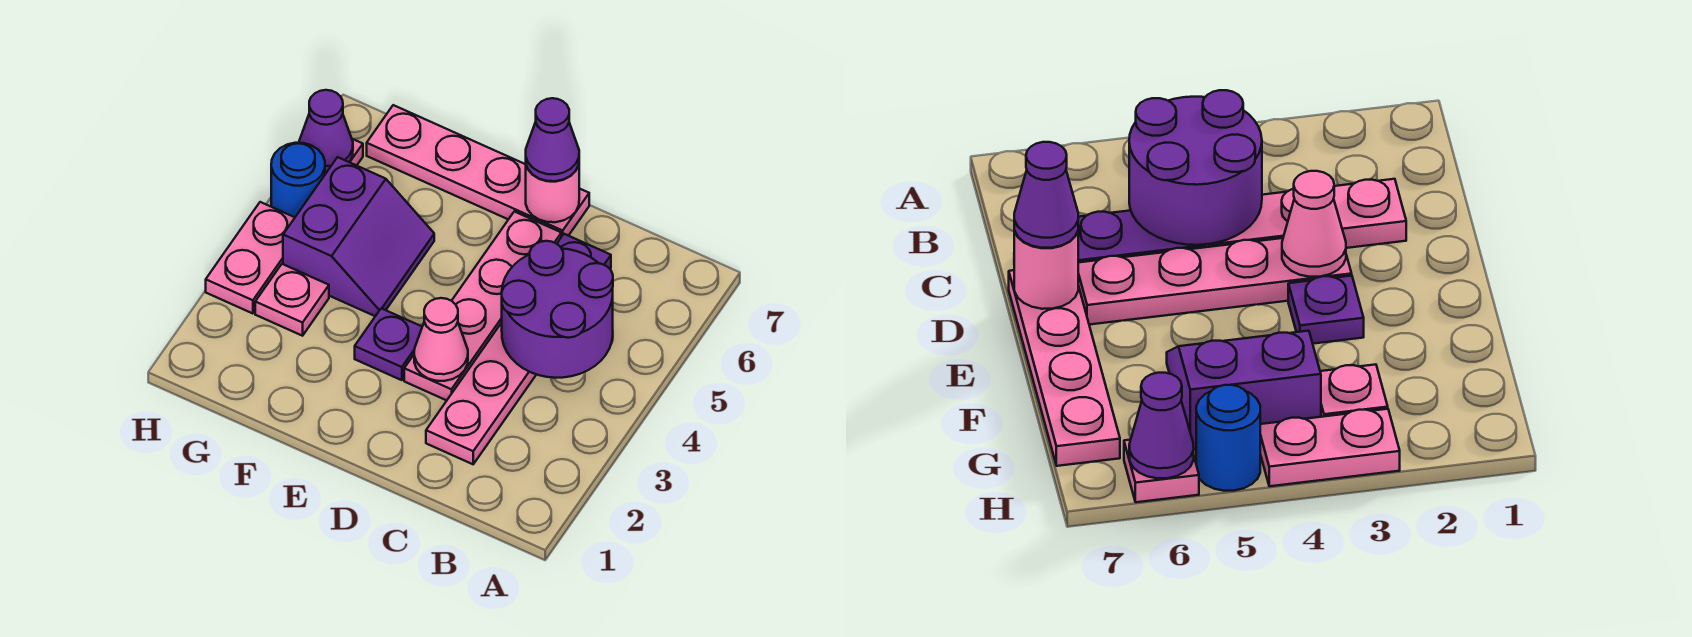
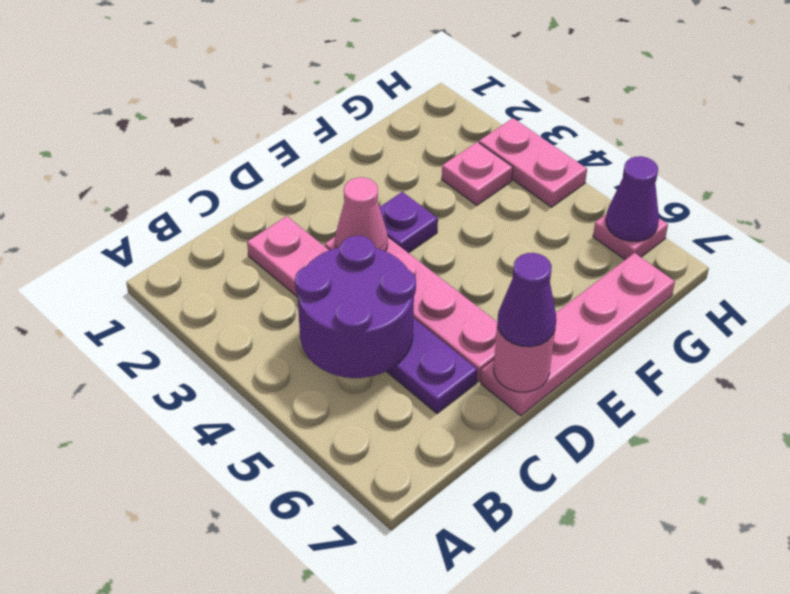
purple 2x2 slope [283,157,434,316] -> none
blue 1x1 round brick [271,143,325,217] -> none

